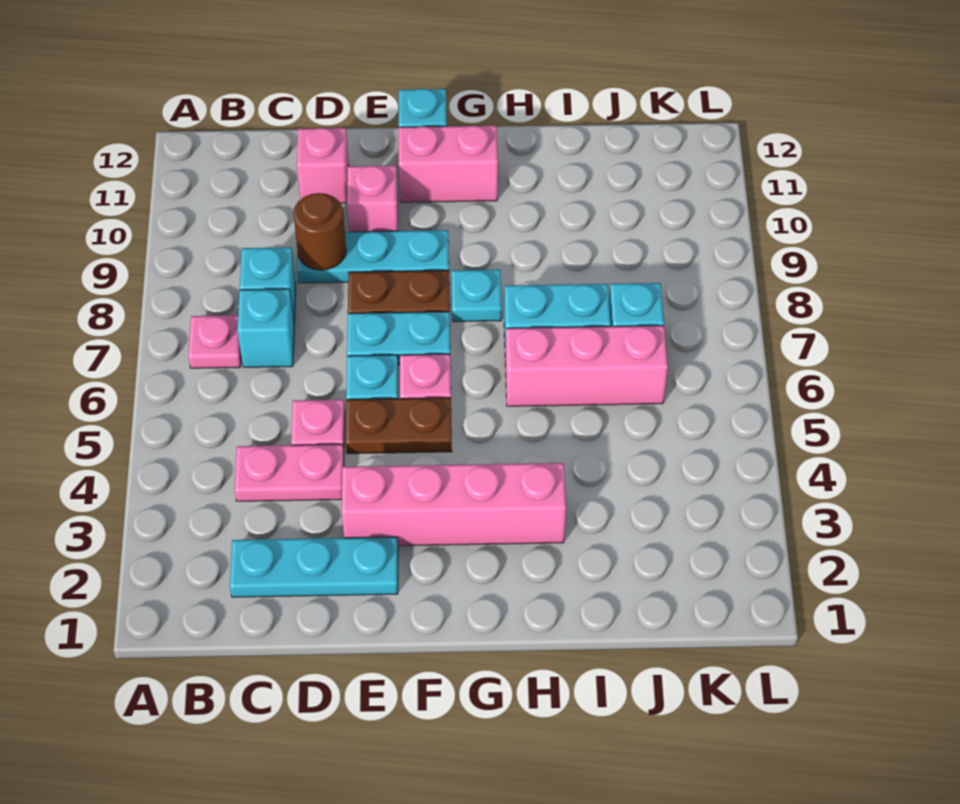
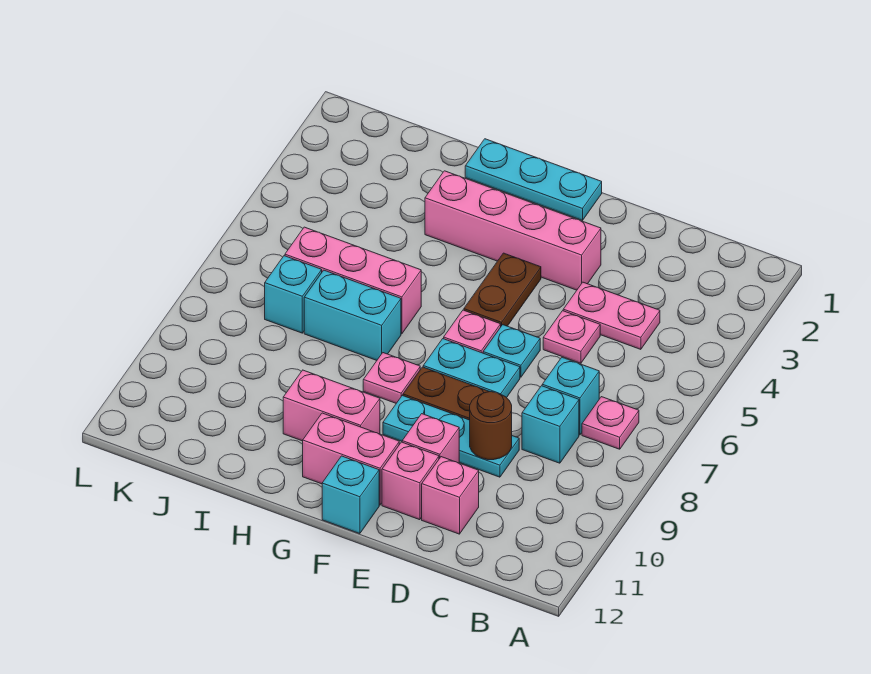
cyan 1x3 plate [230,537,398,597] -> cyan 1x3 plate moved to [465,139,602,220]
brown 1x2 plate [346,398,452,454] -> brown 1x2 plate turned to [464,253,541,326]
none -> pink 1x1 brick [382,442,439,520]
cyan 1x1 plate [451,270,502,322] -> pink 1x1 plate [363,353,420,403]
none -> pink 1x2 brick [283,370,380,441]

